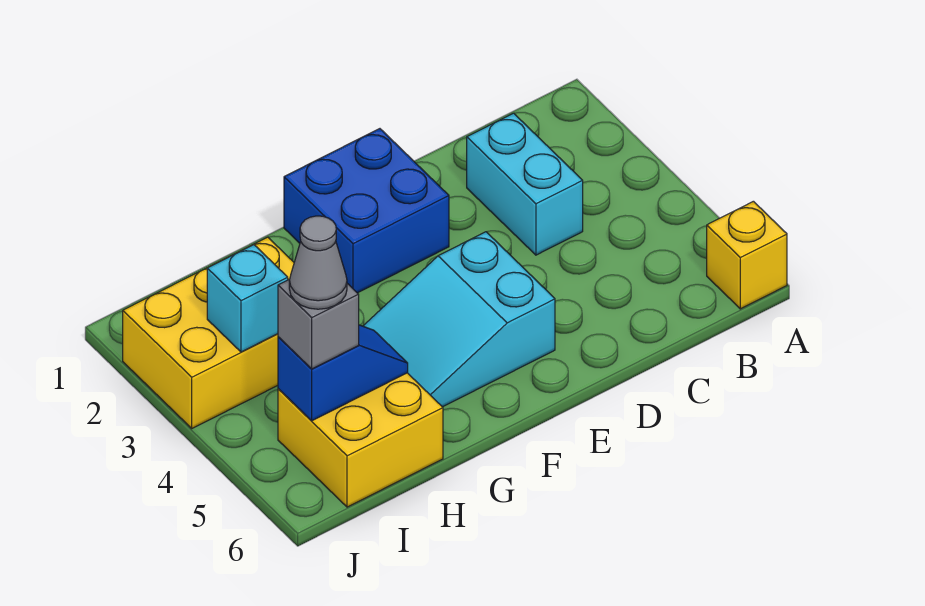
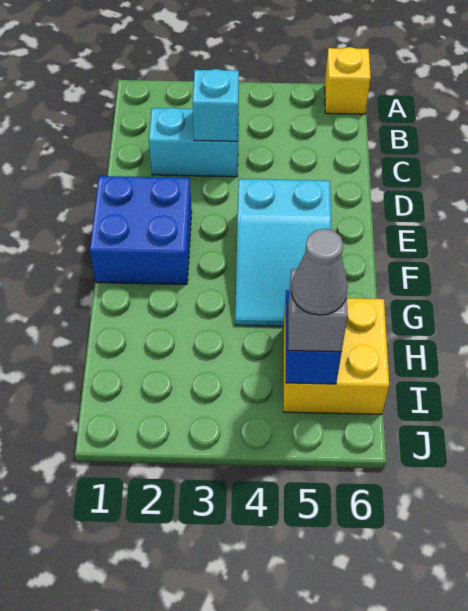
yellow 2x3 brick [123,237,294,428] -> none
cyan 1x1 brick [207,245,288,352] -> cyan 1x1 brick moved to [192,69,239,141]

